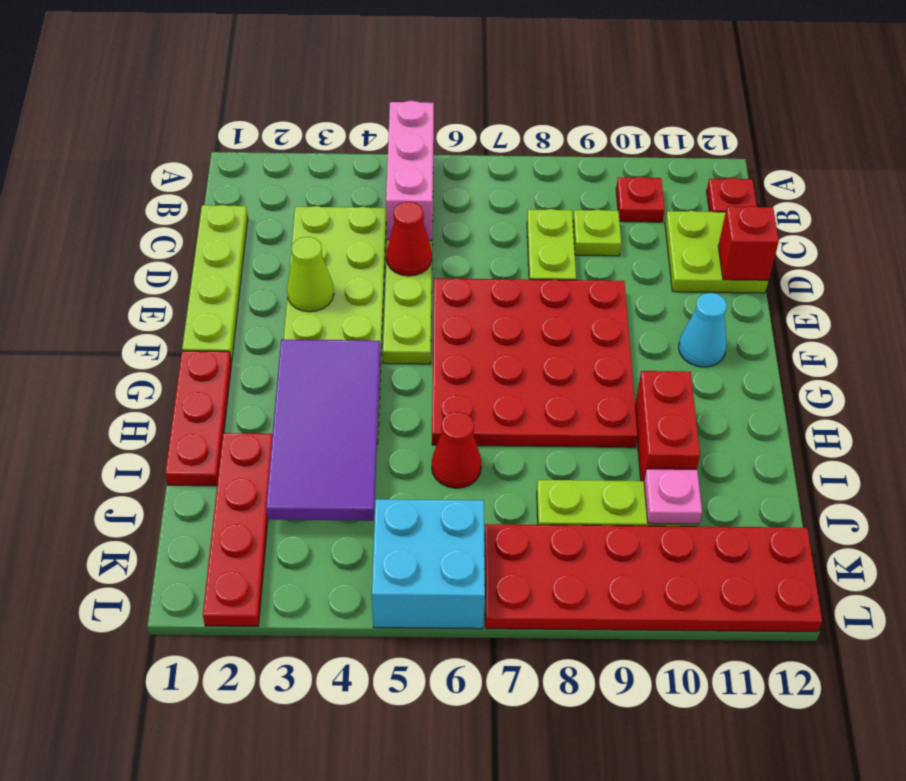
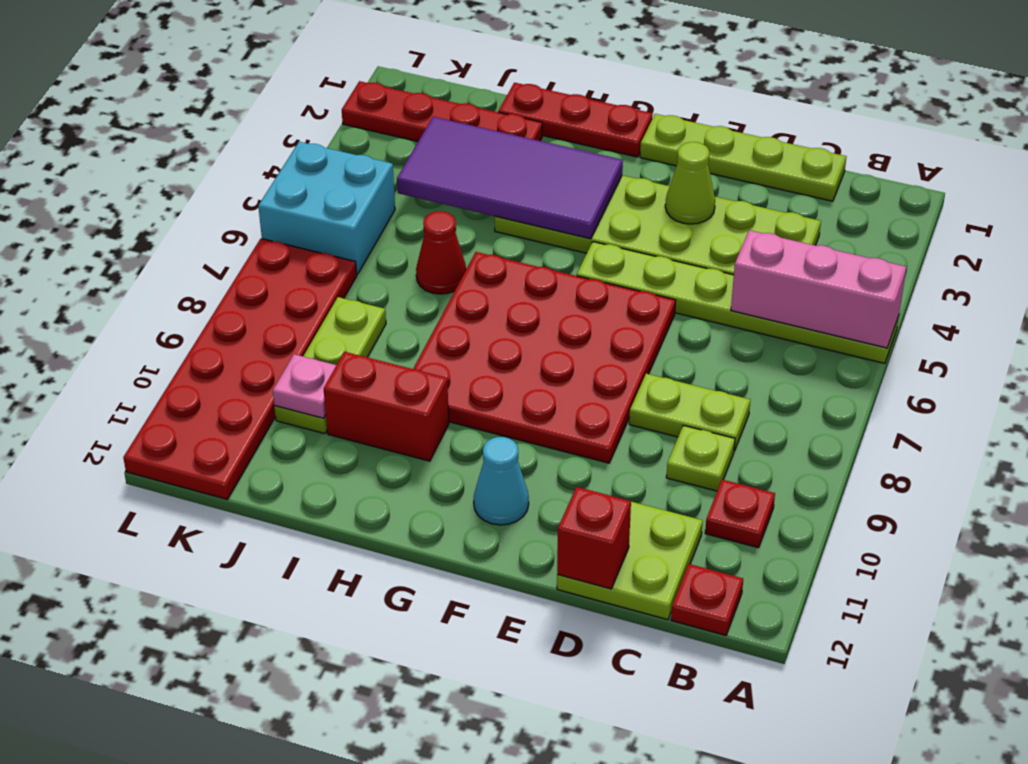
red 1x1 cone [386,202,432,276] -> none

